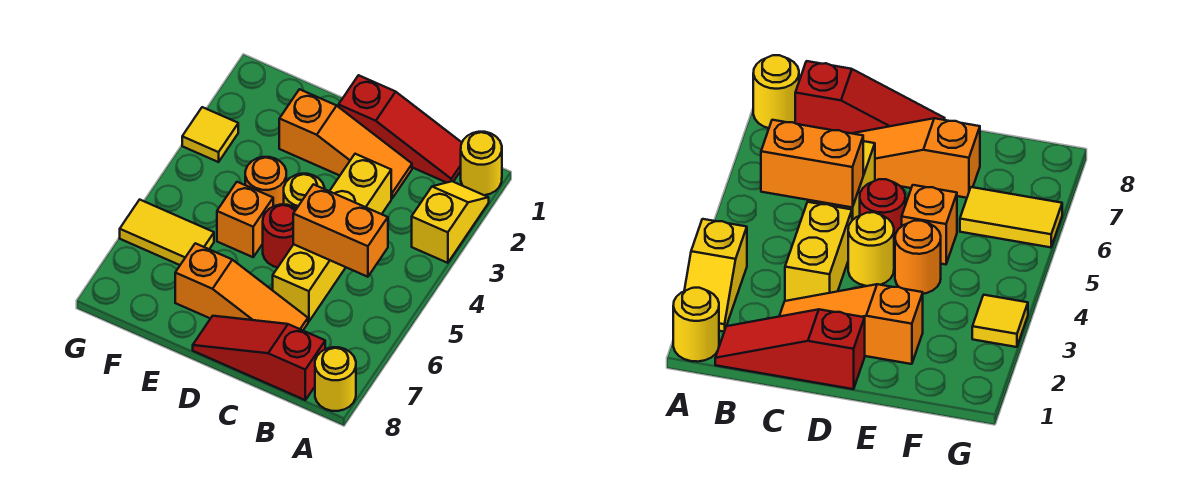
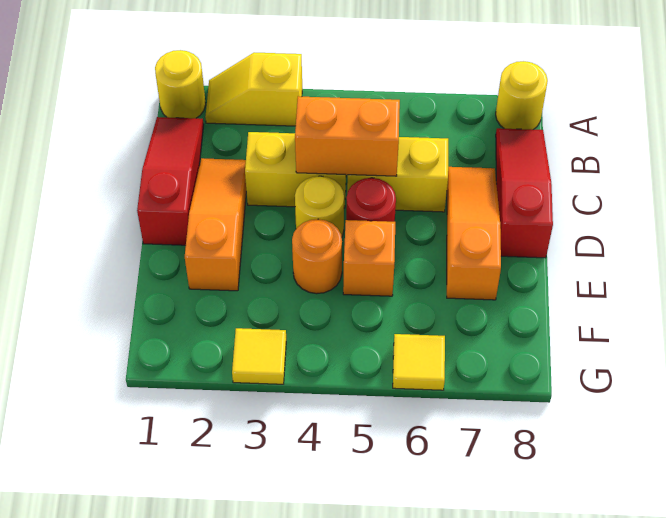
orange 1x2 brick [293,184,388,277] -> orange 1x2 brick turned to [295,96,400,176]
red 1x3 slope [193,316,325,400] -> red 1x3 slope turned to [496,128,553,258]
yellow 1x2 tile [120,200,214,265] -> yellow 1x1 tile [393,334,445,390]

